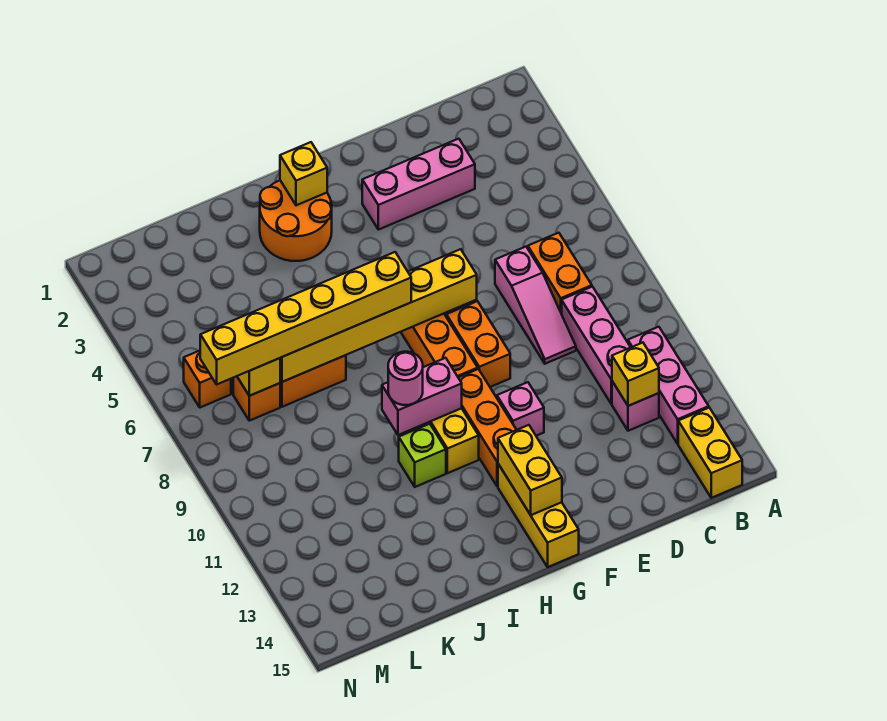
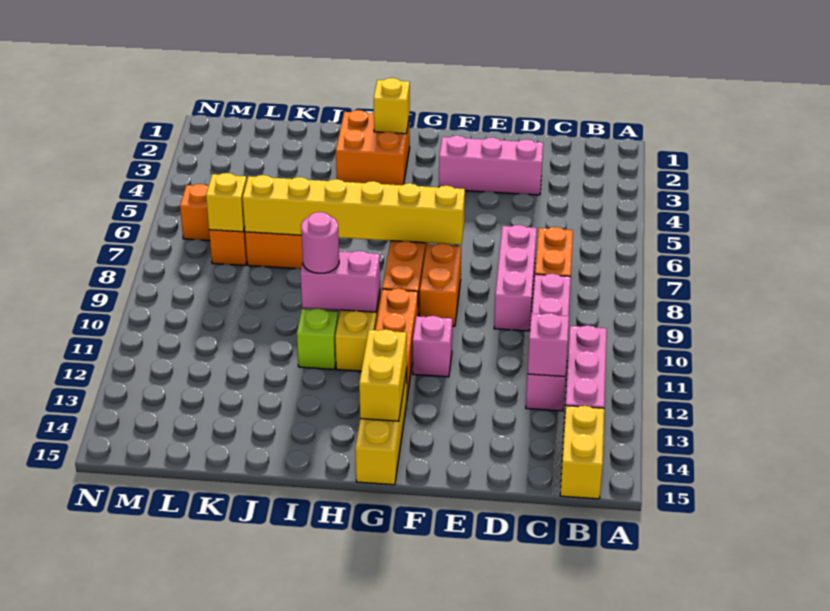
yellow 1x1 brick [612,343,659,406] -> pink 1x1 brick [527,313,569,376]
pink 1x3 slope [495,247,576,364] -> pink 1x3 brick [494,225,537,331]
orange 2x2 round brick [260,180,332,261] -> orange 2x2 brick [336,110,410,185]
yellow 1x6 brick [200,252,411,384] -> none

